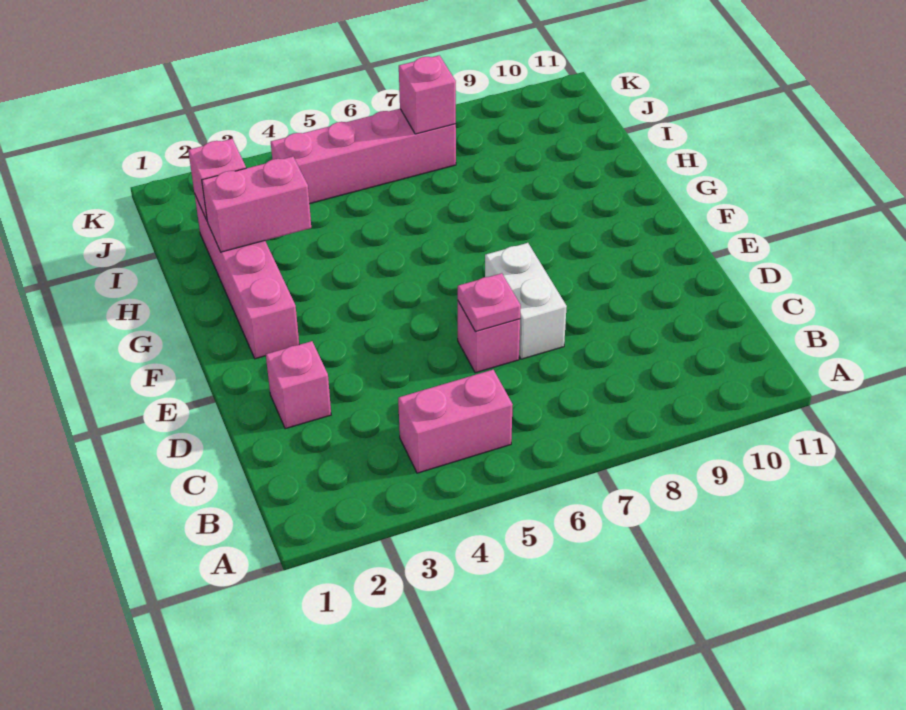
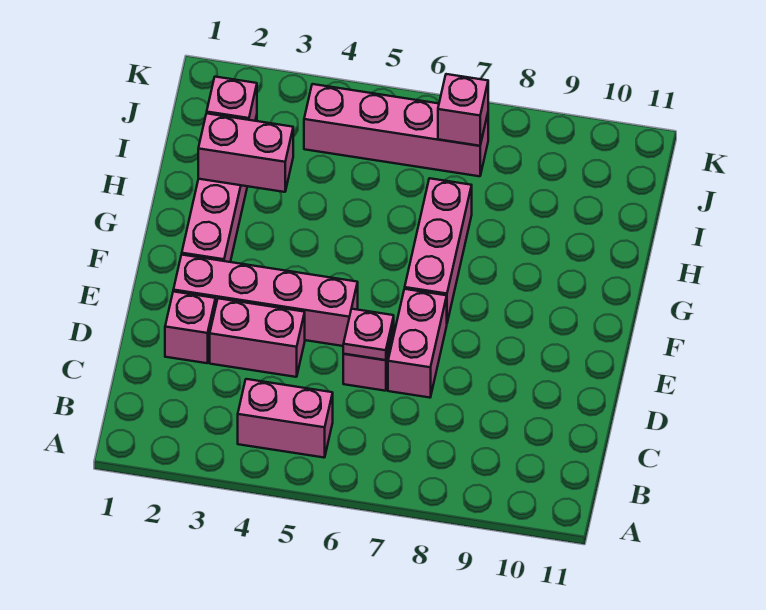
none -> pink 1x2 brick [210,298,305,377]
white 1x2 brick [485,243,567,359] -> pink 1x2 brick [388,289,447,398]
none -> pink 1x4 brick [173,255,358,346]
none -> pink 1x3 brick [405,178,472,322]

